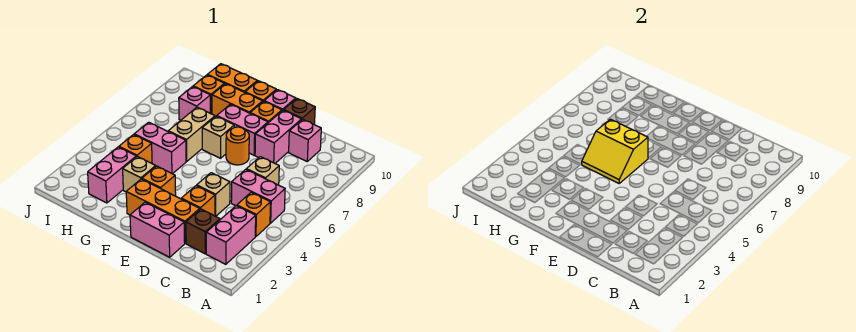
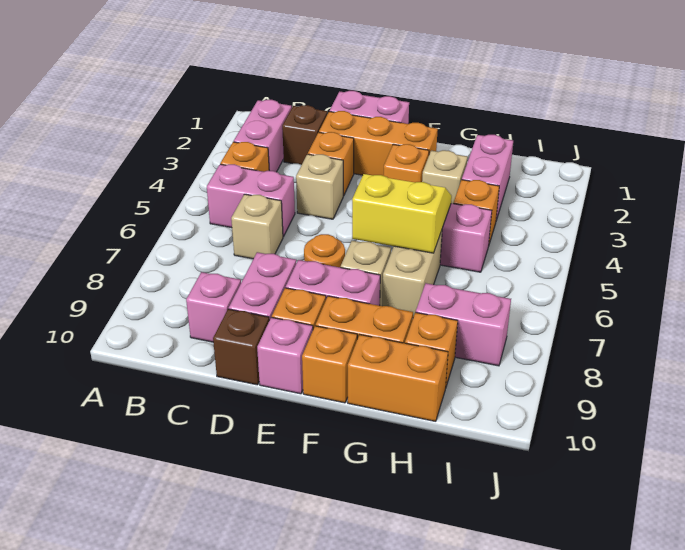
pink 1x1 brick [179,87,210,120] -> pink 1x2 brick [416,283,511,366]

